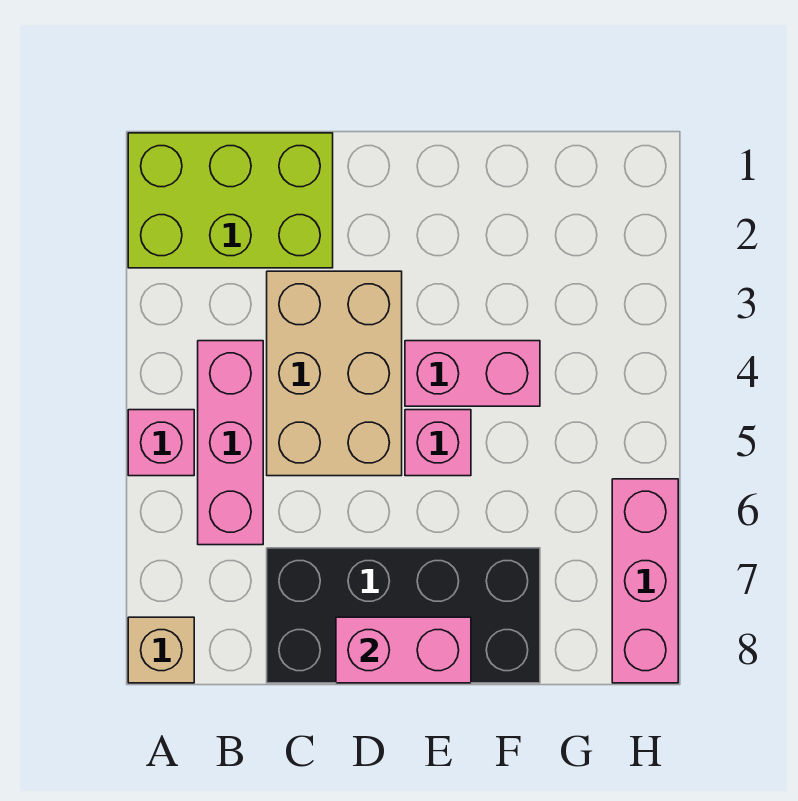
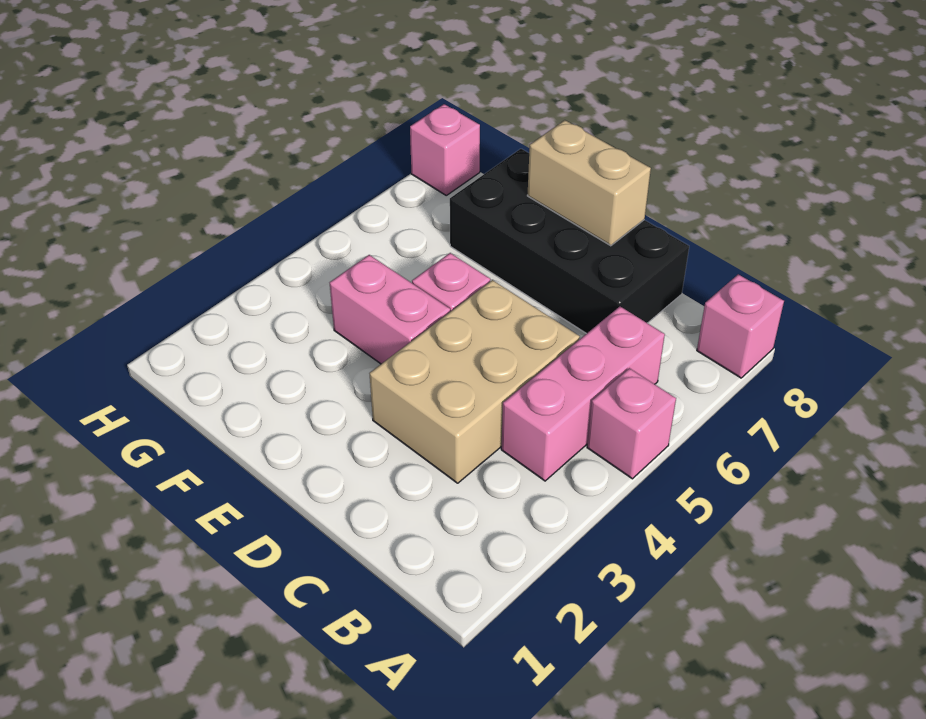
lime 2x3 brick [128,133,333,268] -> none
tan 1x1 brick [128,617,194,683] -> pink 1x1 brick [697,274,784,378]
pink 1x2 brick [336,617,471,683] -> tan 1x2 brick [527,120,651,246]
pink 1x3 brick [612,479,678,683] -> pink 1x1 brick [410,104,480,195]

